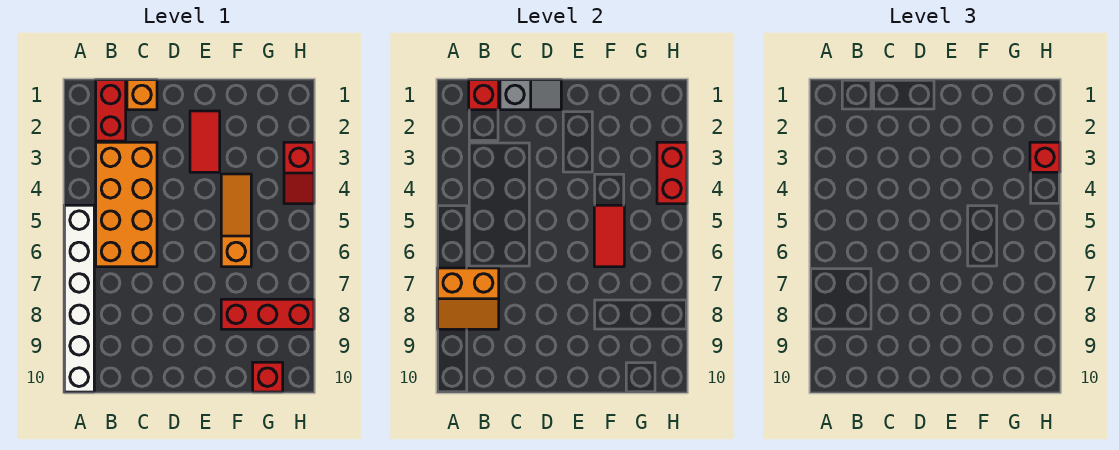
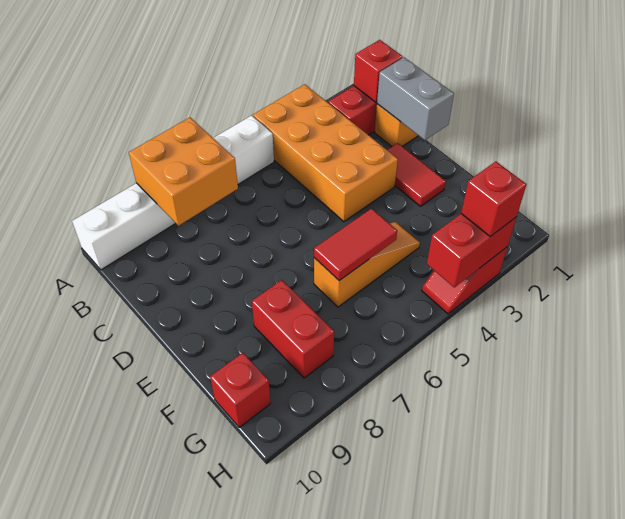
orange 2x2 slope [437,268,499,329] -> orange 2x2 brick [129,118,238,226]
orange 2x4 brick [96,142,157,267] -> orange 2x4 brick turned to [253,84,398,222]
grey 1x2 slope [500,80,561,110] -> grey 1x2 brick [377,57,454,140]
red 1x2 tile [190,111,220,172] -> red 1x2 tile turned to [387,143,446,206]
red 1x3 brick [221,299,314,329] -> red 1x2 brick [252,280,334,378]

